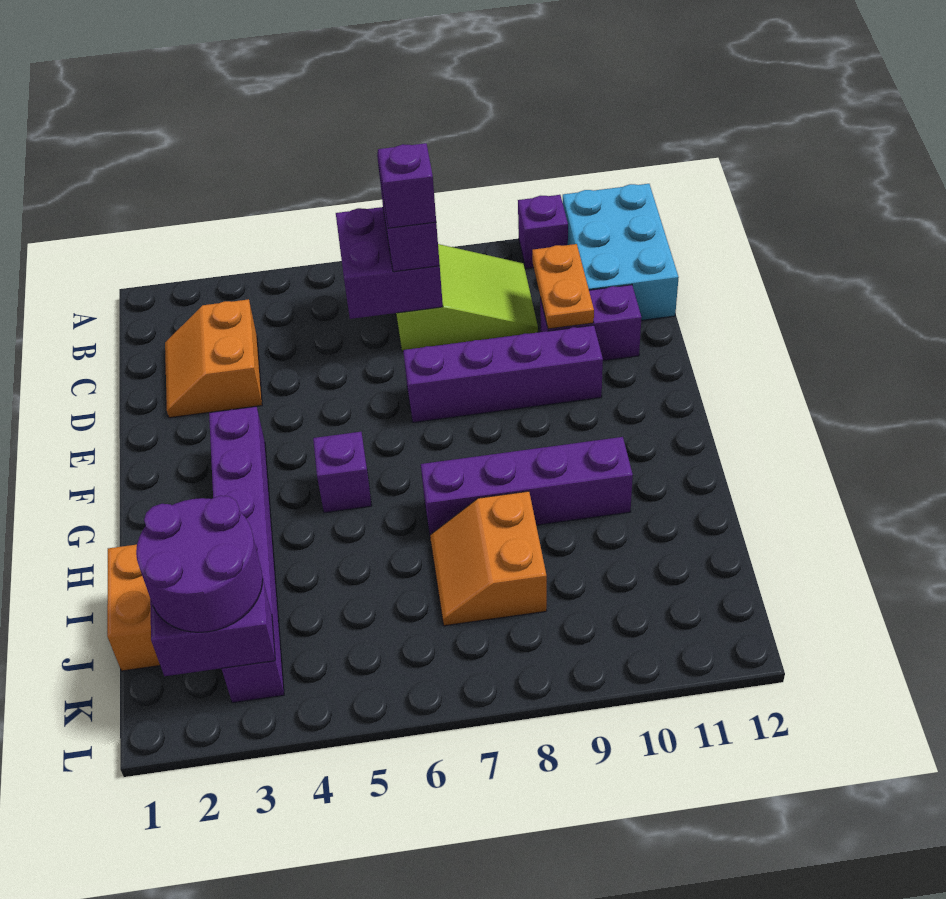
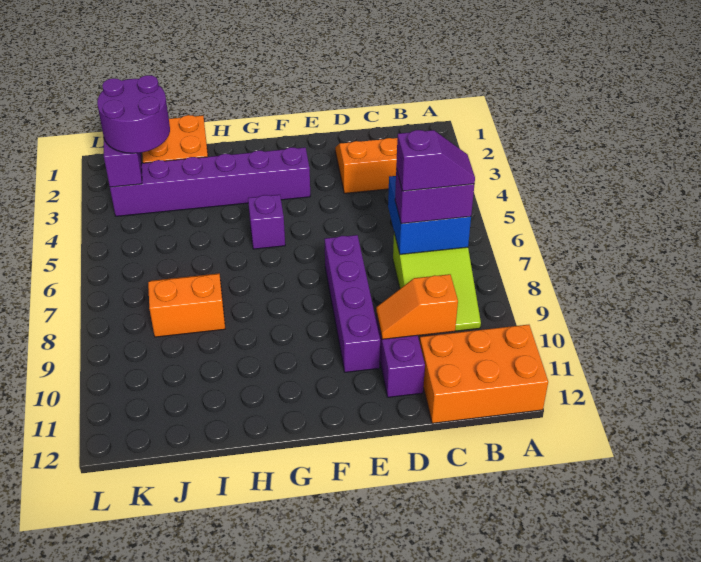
purple 1x1 brick [518,195,568,268] -> none
cyan 2x3 brick [563,184,679,320] -> orange 2x3 brick [420,325,548,423]
purple 2x2 brick [336,207,443,319] -> blue 2x2 brick [388,176,471,254]
orange 1x2 plate [532,244,594,329] -> orange 1x2 slope [376,274,458,339]
purple 1x4 brick [421,437,633,535] -> none

